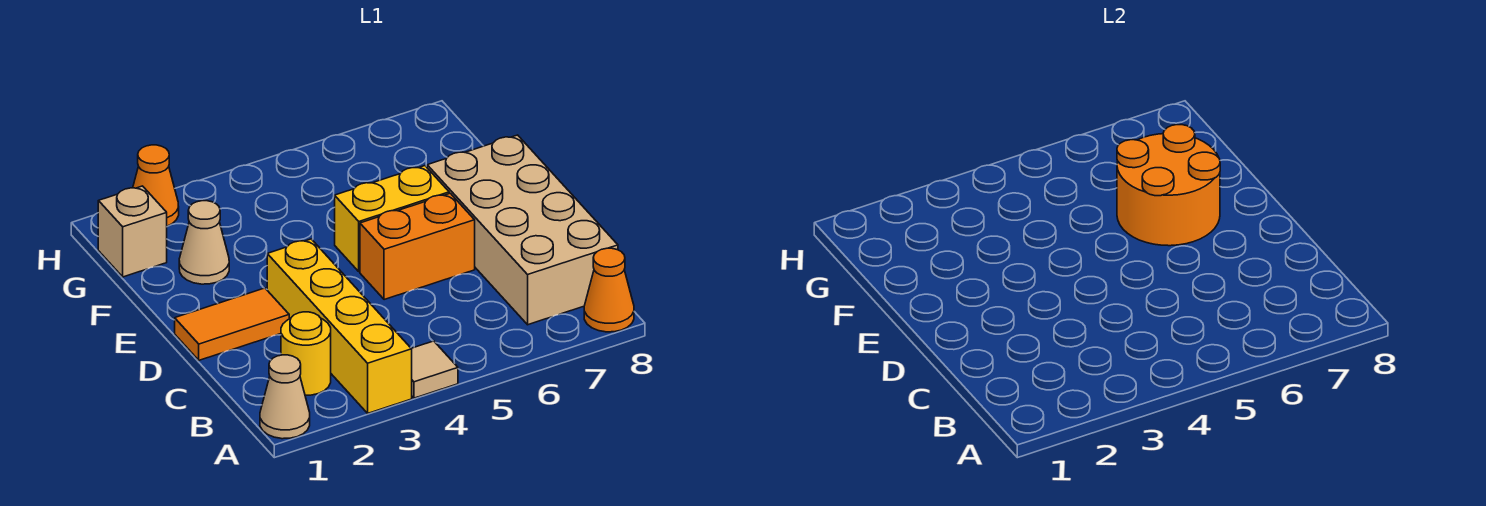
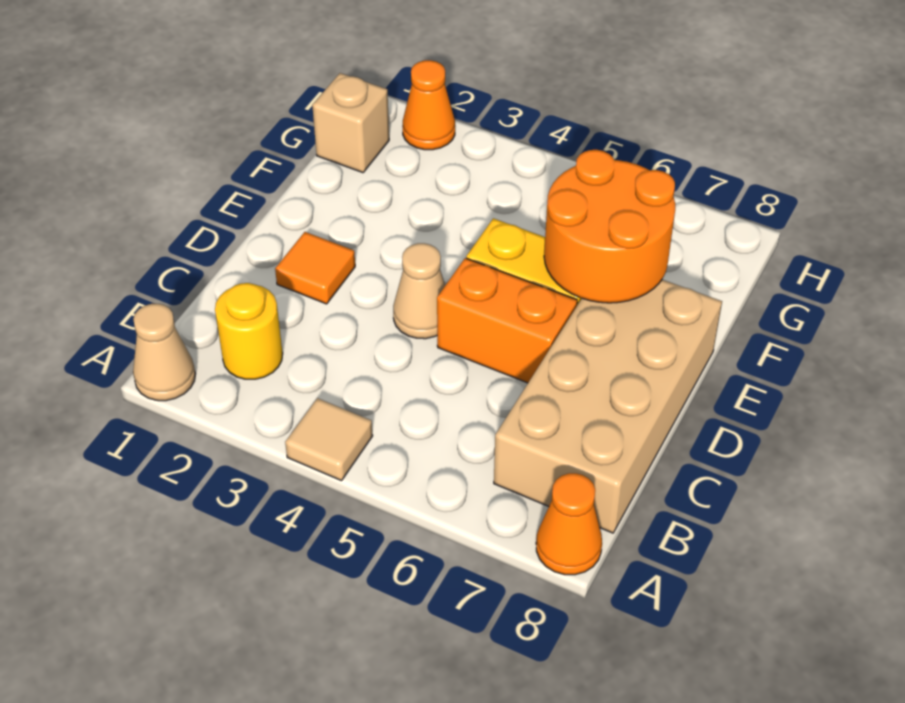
yellow 1x4 brick [267,239,412,413] -> none
orange 1x2 tile [175,288,289,360] -> orange 1x1 tile [275,232,355,304]
tan 1x1 cone [179,201,229,284] -> tan 1x1 cone moved to [393,243,445,339]

